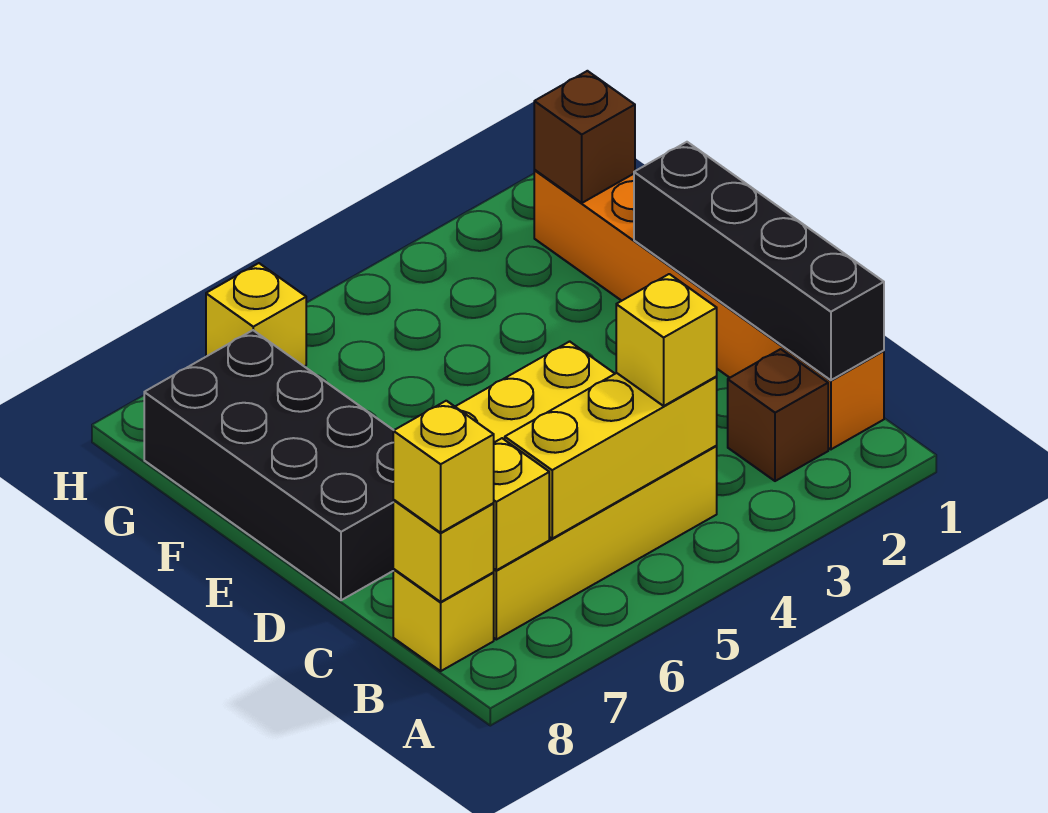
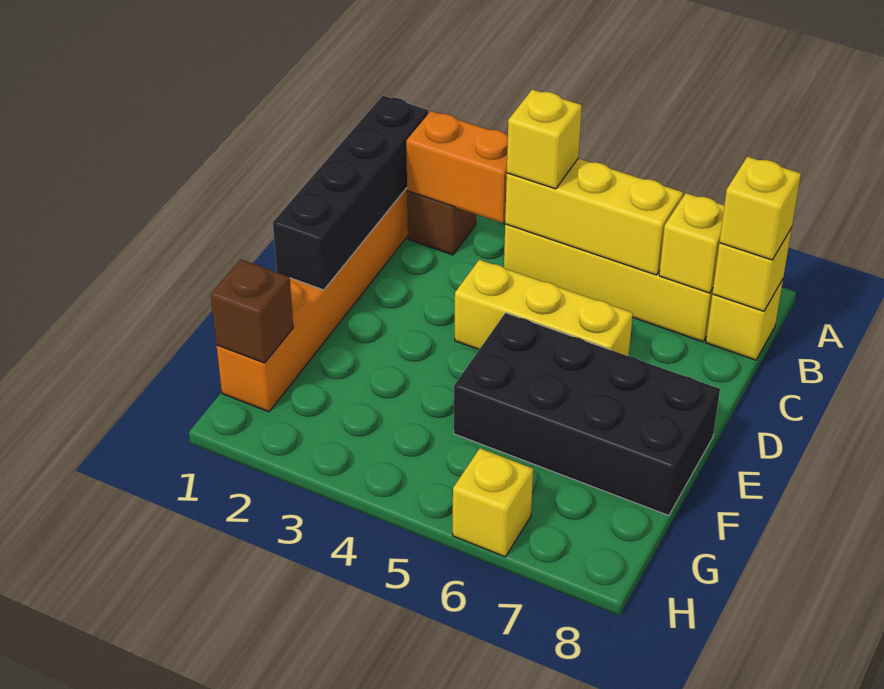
none -> orange 1x2 brick [406,111,508,223]
black 2x4 brick [144,330,394,600] -> black 2x4 brick turned to [454,313,720,516]

